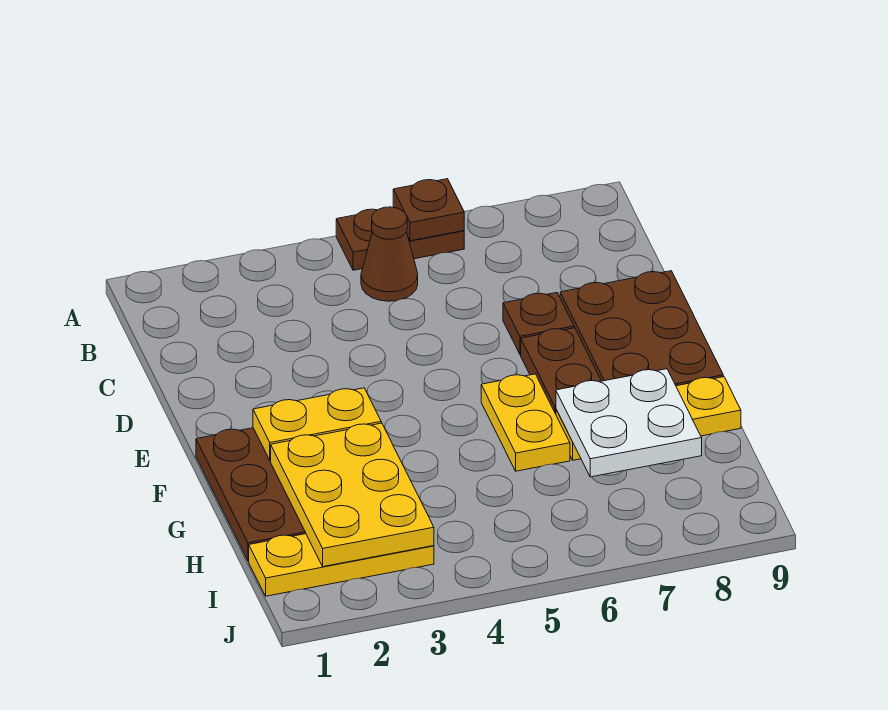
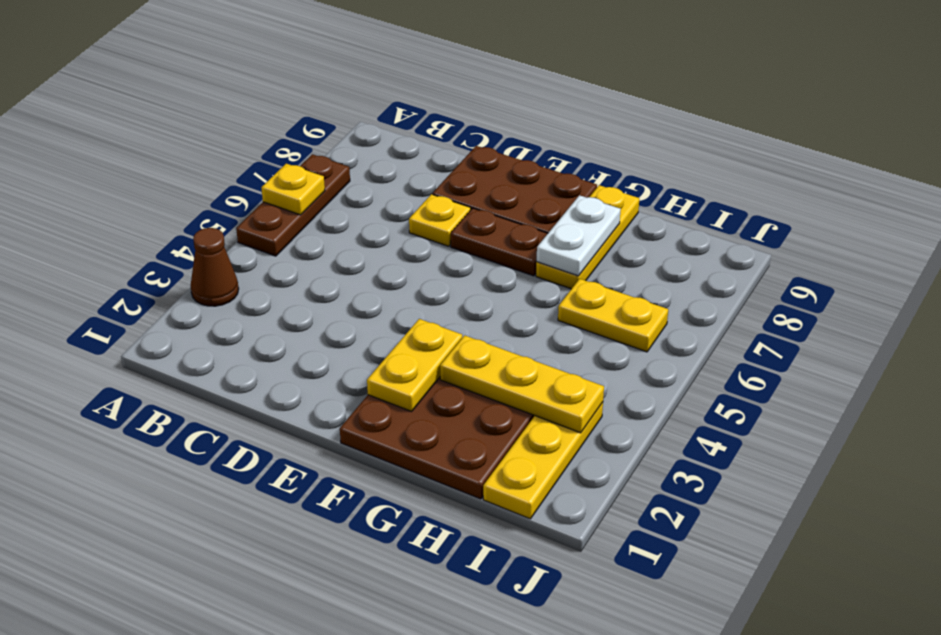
brown 1x2 plate [336,209,464,270] -> brown 1x3 plate [236,154,350,256]
brown 1x1 plate [393,179,464,241] -> yellow 1x1 plate [261,164,325,215]
brown 1x1 cone [361,207,418,301] -> brown 1x1 cone moved to [191,228,239,306]
brown 1x1 plate [503,293,574,354] -> yellow 1x1 plate [409,194,471,246]
yellow 1x2 plate [481,374,570,471] -> yellow 1x2 plate moved to [558,279,668,352]
yellow 2x3 plate [271,423,434,567] -> yellow 1x3 plate [440,335,604,433]
white 2x2 plate [556,369,702,477] -> white 1x2 plate [537,195,621,276]

